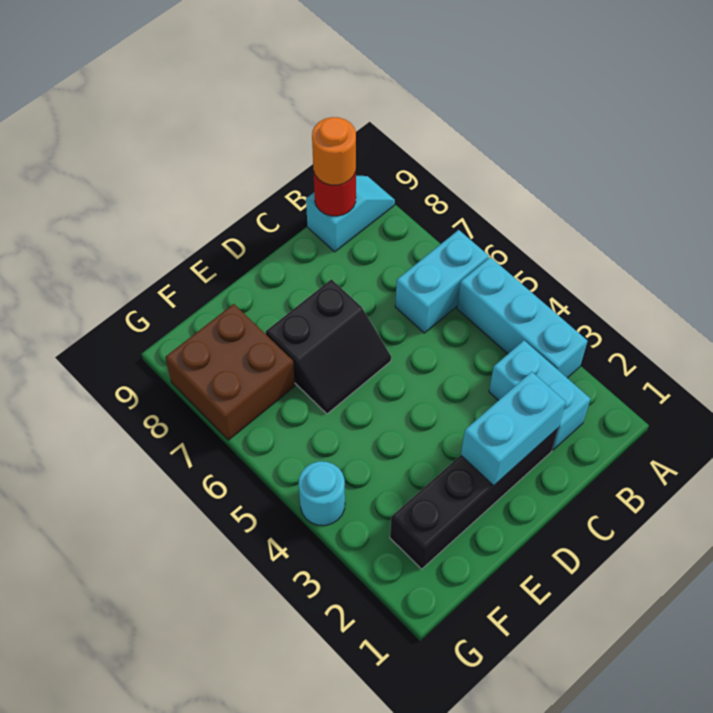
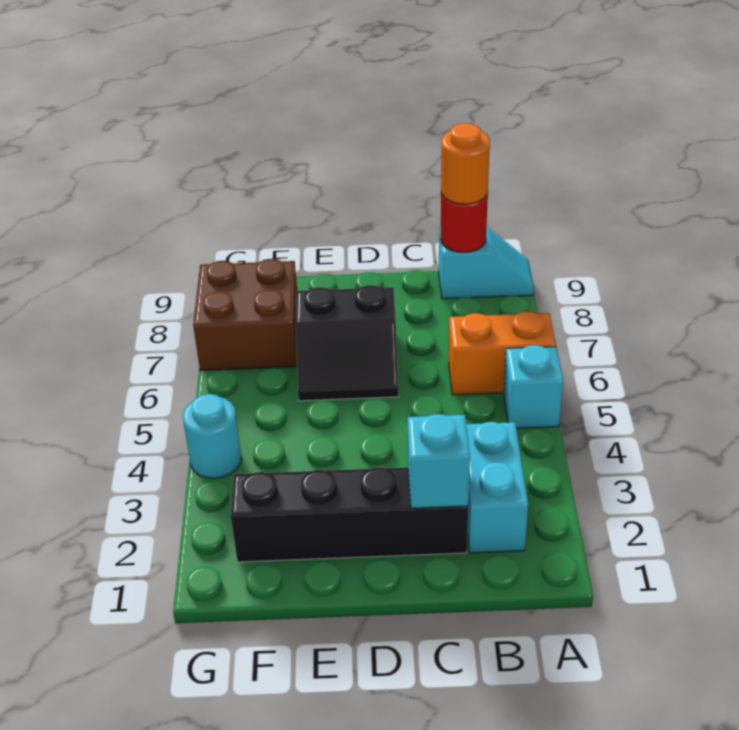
cyan 1x3 brick [457,257,587,378] -> cyan 1x1 brick [504,345,563,428]
cyan 1x2 brick [395,230,489,333] -> orange 1x2 brick [449,311,556,395]
cyan 1x2 brick [461,372,566,485] -> cyan 1x1 brick [408,414,470,508]

